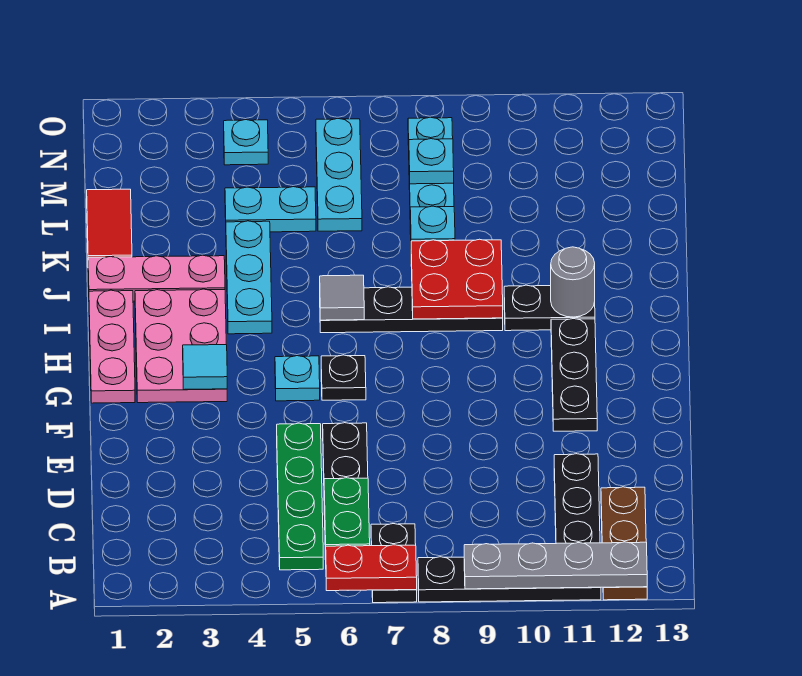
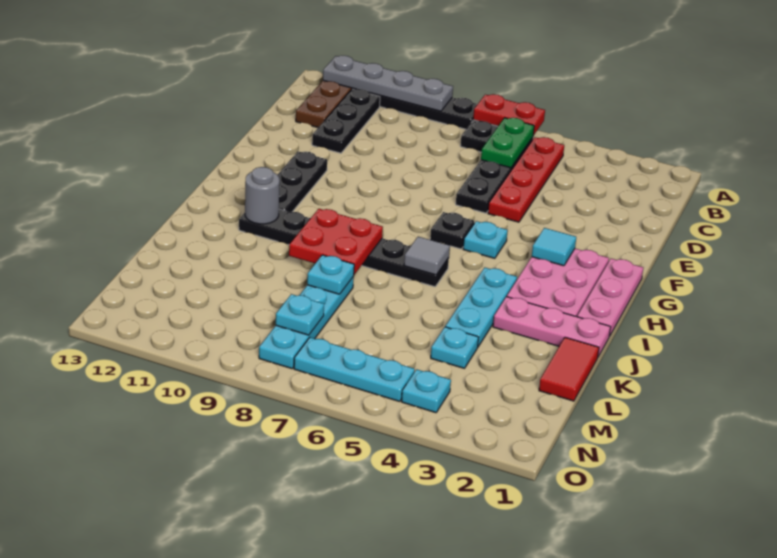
green 1x4 plate [277,423,323,570] -> red 1x4 plate [488,137,564,222]
cyan 1x2 plate [225,187,316,232] -> cyan 1x1 plate [431,327,479,368]
cyan 1x3 plate [316,119,362,231] -> cyan 1x3 plate turned to [294,337,415,401]

